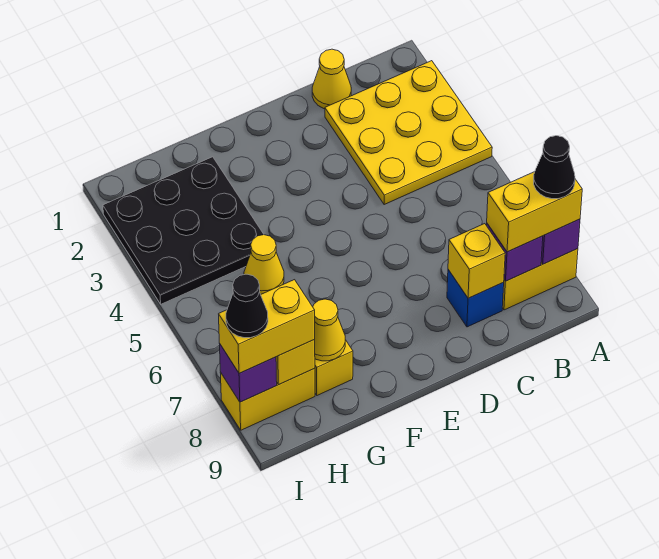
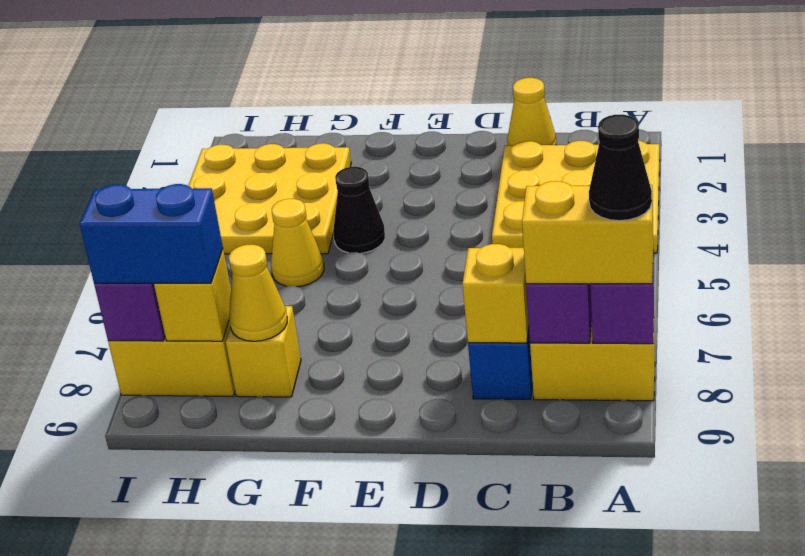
black 3x3 plate [103,157,264,304] -> yellow 3x3 plate [188,143,351,254]
yellow 1x2 brick [219,280,315,373] -> blue 1x2 brick [80,184,223,283]
black 1x1 cone [226,274,268,338] -> black 1x1 cone moved to [333,167,385,253]

